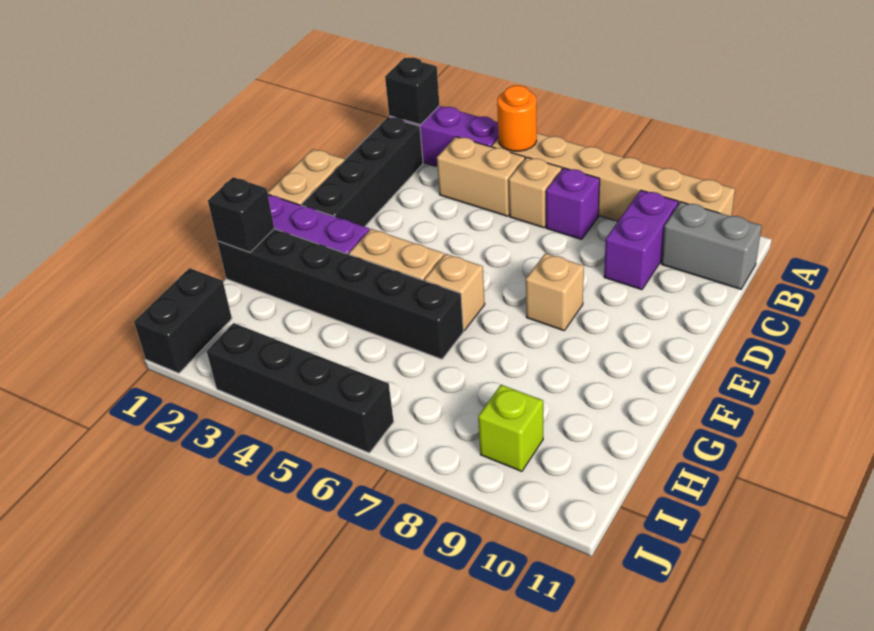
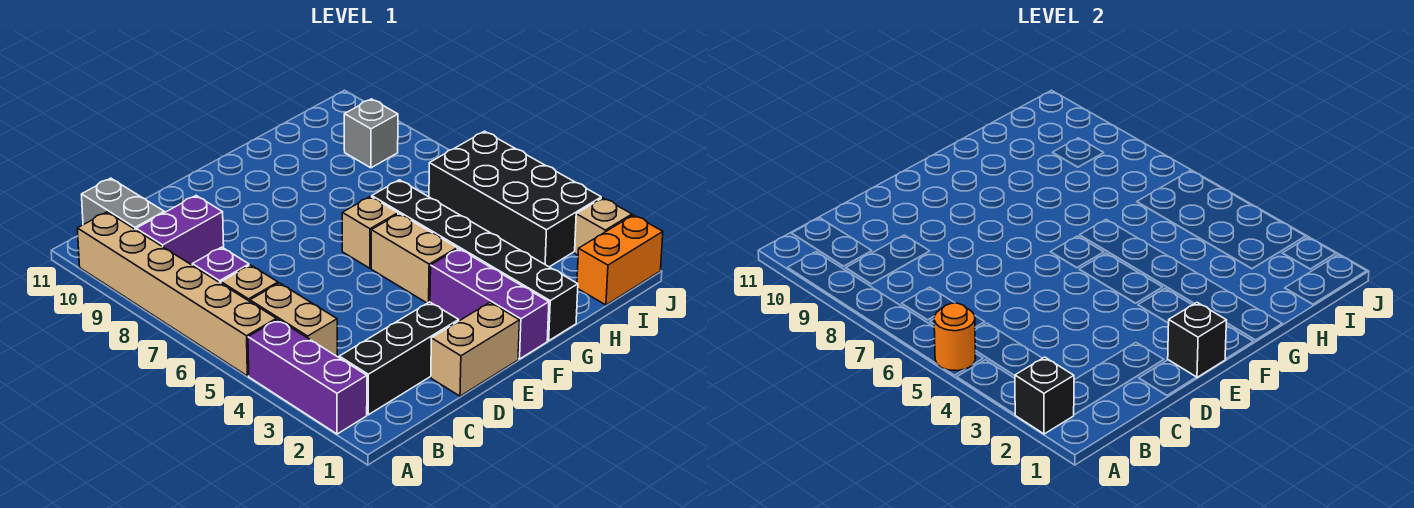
black 1x4 brick [302,117,423,227] -> black 1x3 brick [339,302,459,415]
tan 1x1 brick [526,253,584,331] -> tan 1x1 brick moved to [575,198,632,255]
black 1x1 brick [208,177,274,252] -> black 1x1 brick moved to [1168,303,1226,377]
black 1x2 brick [134,268,232,373] -> orange 1x2 brick [577,215,663,305]
lime 1x1 brick [478,385,543,471] -> grey 1x1 brick [344,99,398,168]
black 1x4 brick [207,323,394,453] -> black 2x4 brick [429,131,601,267]

